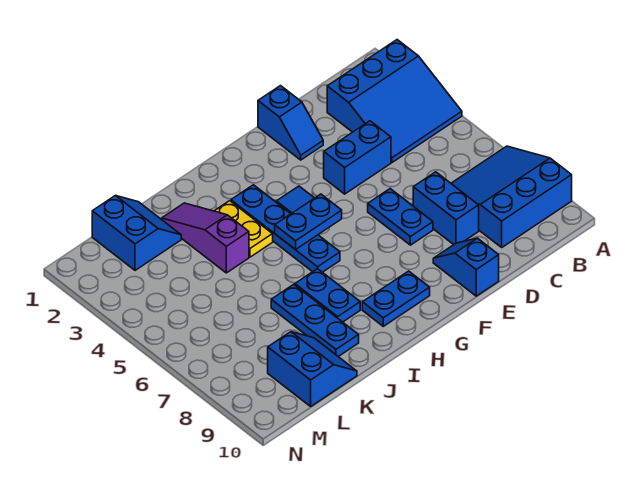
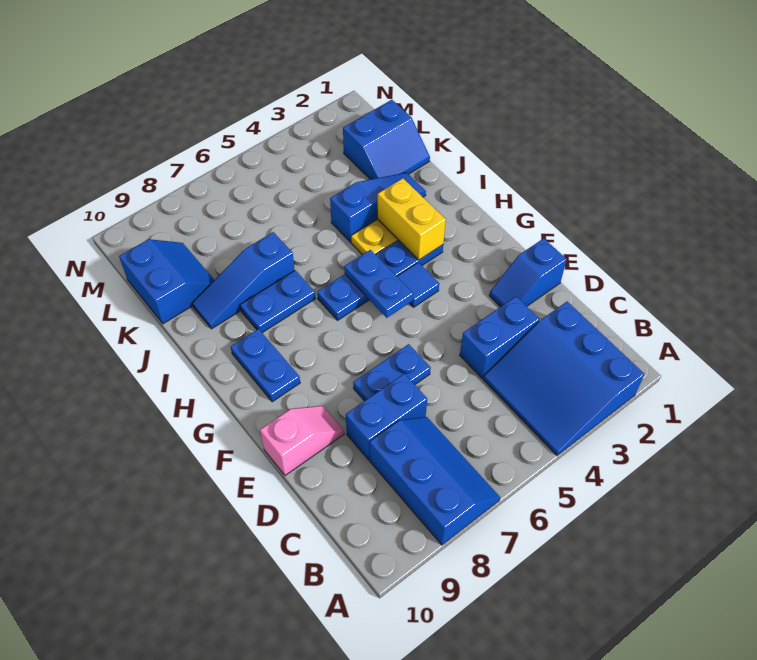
blue 3x3 slope [451,146,572,247] -> blue 2x3 slope [370,417,500,545]
blue 1x2 brick [324,121,391,194] -> blue 1x2 brick turned to [460,297,539,378]
blue 1x2 slope [433,238,499,296] -> pink 1x2 slope [260,406,344,475]
none -> yellow 1x2 brick [377,178,446,260]
purple 1x3 slope [162,203,249,273] -> blue 1x3 slope [330,173,426,242]
blue 1x3 plate [271,284,359,357] -> blue 1x3 slope [192,232,295,329]
blue 2x2 slope [268,332,357,406] -> blue 2x2 slope turned to [119,239,214,324]

